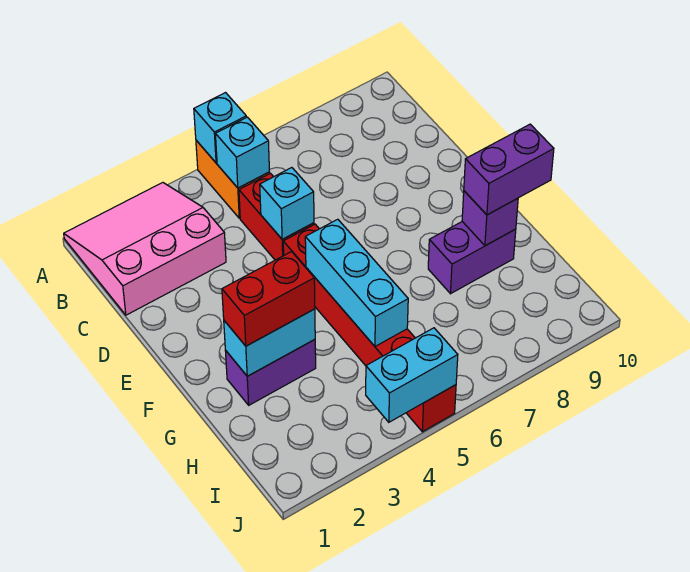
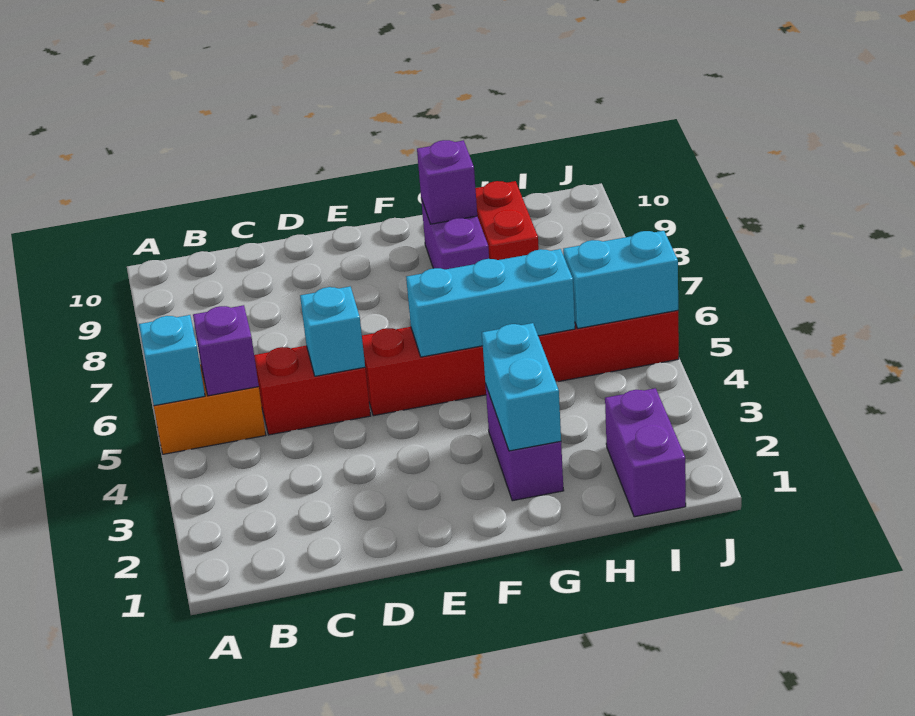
pink 3x3 slope [64,183,226,315] -> none
cyan 1x1 brick [215,117,269,188] -> purple 1x1 brick [193,305,259,396]
red 1x2 brick [222,252,315,346] -> red 1x2 brick moved to [475,181,539,260]
purple 1x2 brick [464,124,554,215] -> purple 1x2 brick moved to [605,388,686,517]
cyan 1x2 brick [366,328,458,422] -> cyan 1x2 brick turned to [563,231,678,328]

